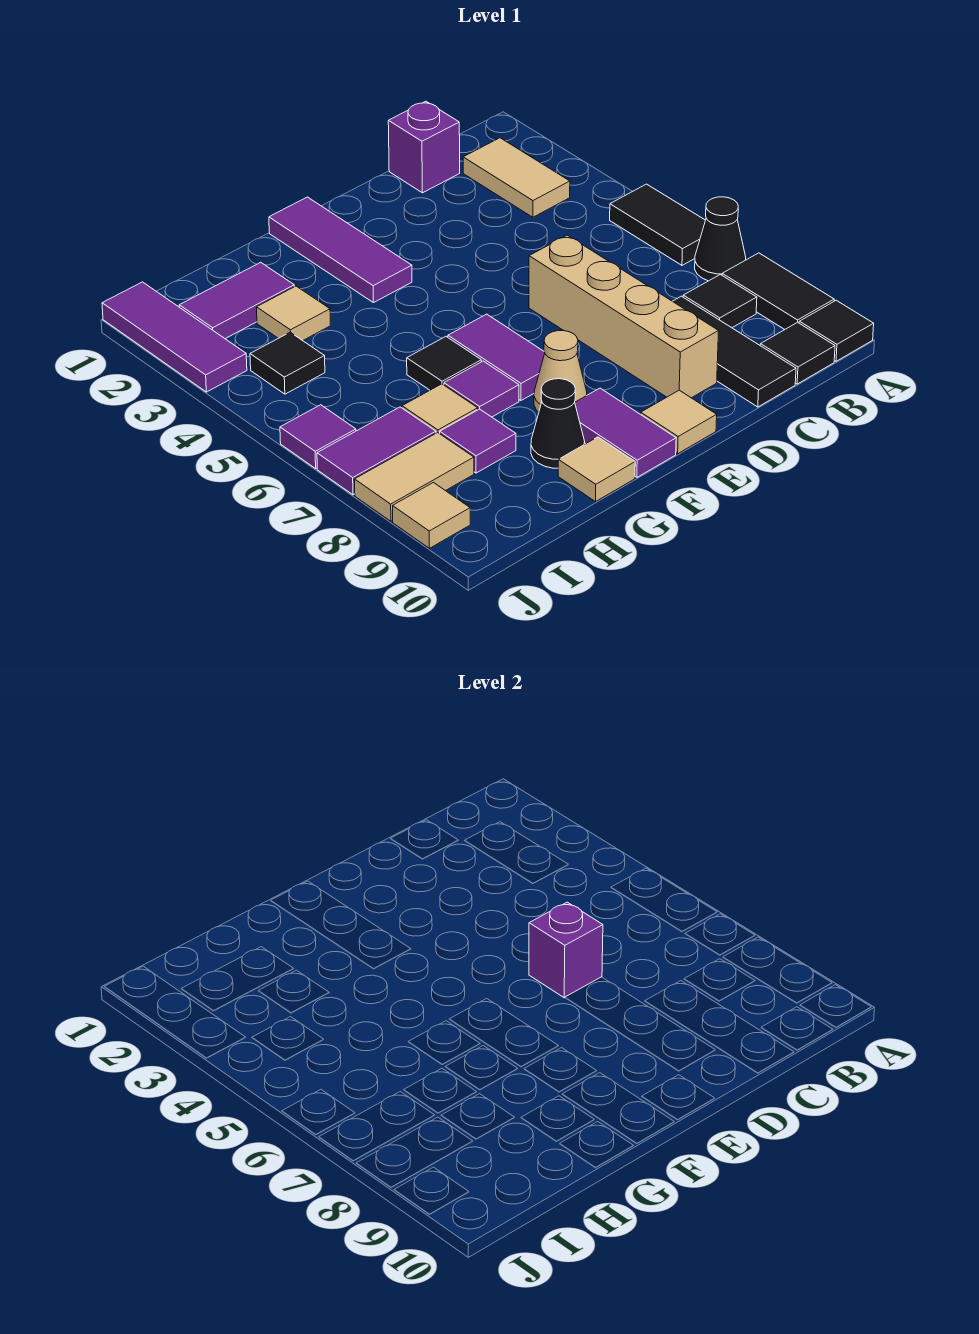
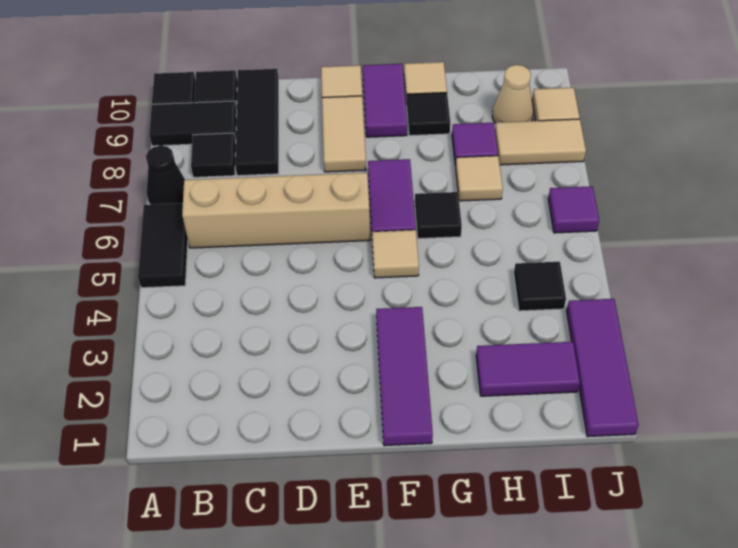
black 1x2 tile [722,253,834,329] -> black 1x2 tile turned to [149,101,237,146]
tan 1x2 tile [463,138,570,217] -> tan 1x2 tile moved to [322,96,366,172]
purple 1x1 brick [388,101,460,193] -> none
tan 1x4 brick [529,235,719,398] -> tan 1x4 brick turned to [182,172,370,248]
purple 1x1 brick [529,902,603,998] -> none
tan 1x1 cone [534,331,587,412] -> tan 1x1 cone moved to [492,65,533,123]
purple 1x1 tile [444,361,519,417] -> none
black 1x1 cone [531,379,585,468] -> black 1x1 tile [406,93,450,136]
tan 1x1 tile [257,286,330,341] -> tan 1x1 tile moved to [372,230,419,278]
purple 1x2 tile [317,407,436,495] -> none

